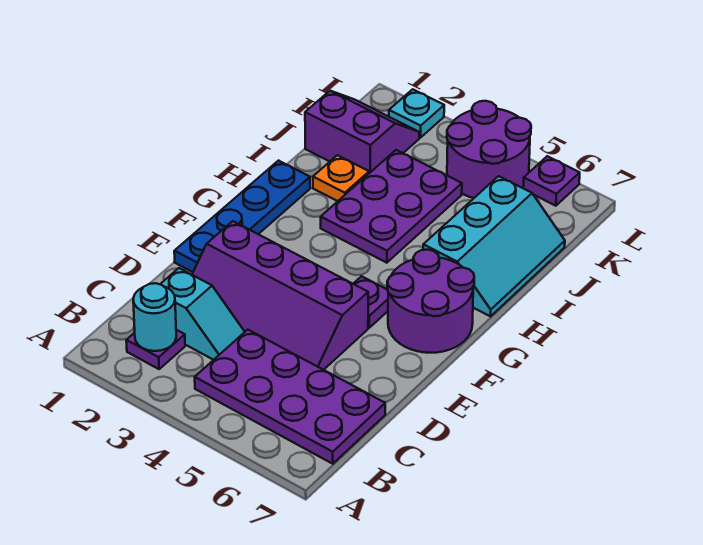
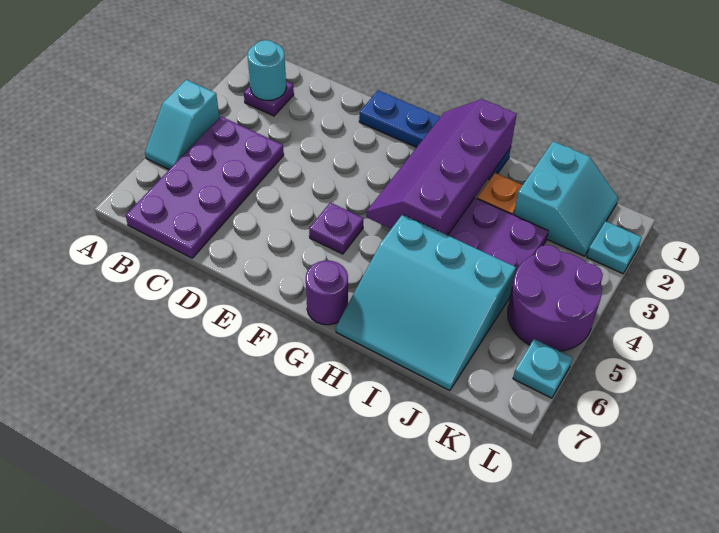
cyan 1x2 slope [160,268,245,360] -> cyan 1x2 slope moved to [145,80,219,169]
purple 2x4 slope [192,221,368,370] -> purple 2x4 slope moved to [366,99,517,235]
purple 2x2 round brick [387,250,474,353] -> purple 1x1 round brick [306,260,348,325]
cyan 2x3 slope [423,176,565,316] -> cyan 3x3 slope [336,215,516,391]
purple 2x2 slope [305,91,419,173] -> cyan 2x2 slope [514,141,618,256]
purple 1x1 plate [523,156,580,206] -> cyan 1x1 plate [513,339,573,398]

